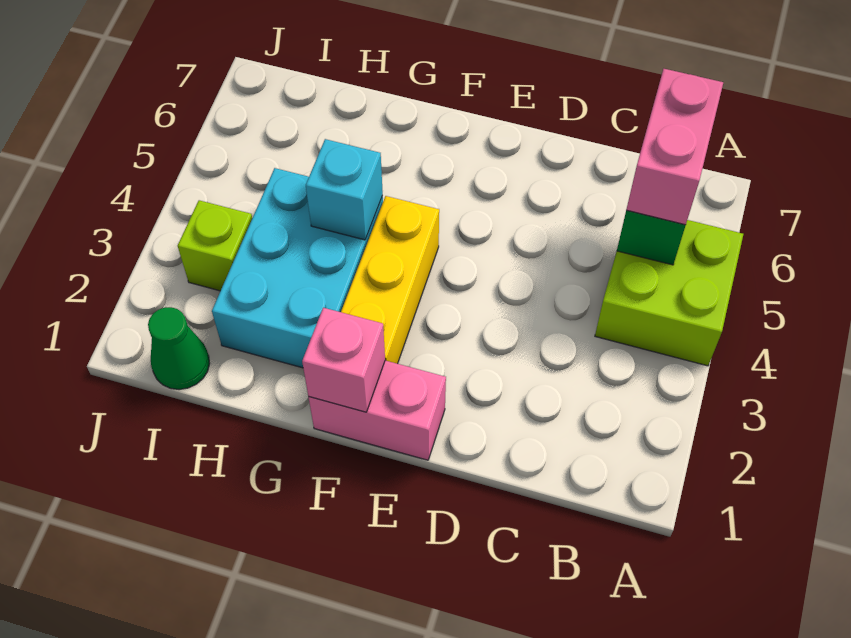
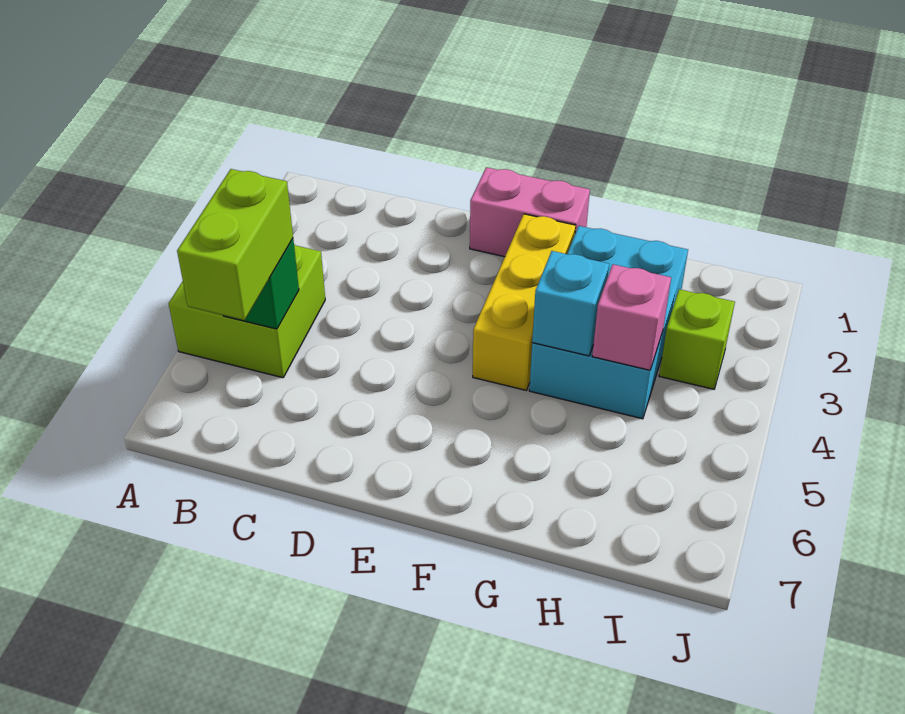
pink 1x2 brick [626,69,723,225] -> lime 1x2 brick [177,169,293,320]
pink 1x1 brick [302,308,385,412] -> pink 1x1 brick moved to [592,264,671,370]
green 1x1 cone [148,307,210,390] -> none

